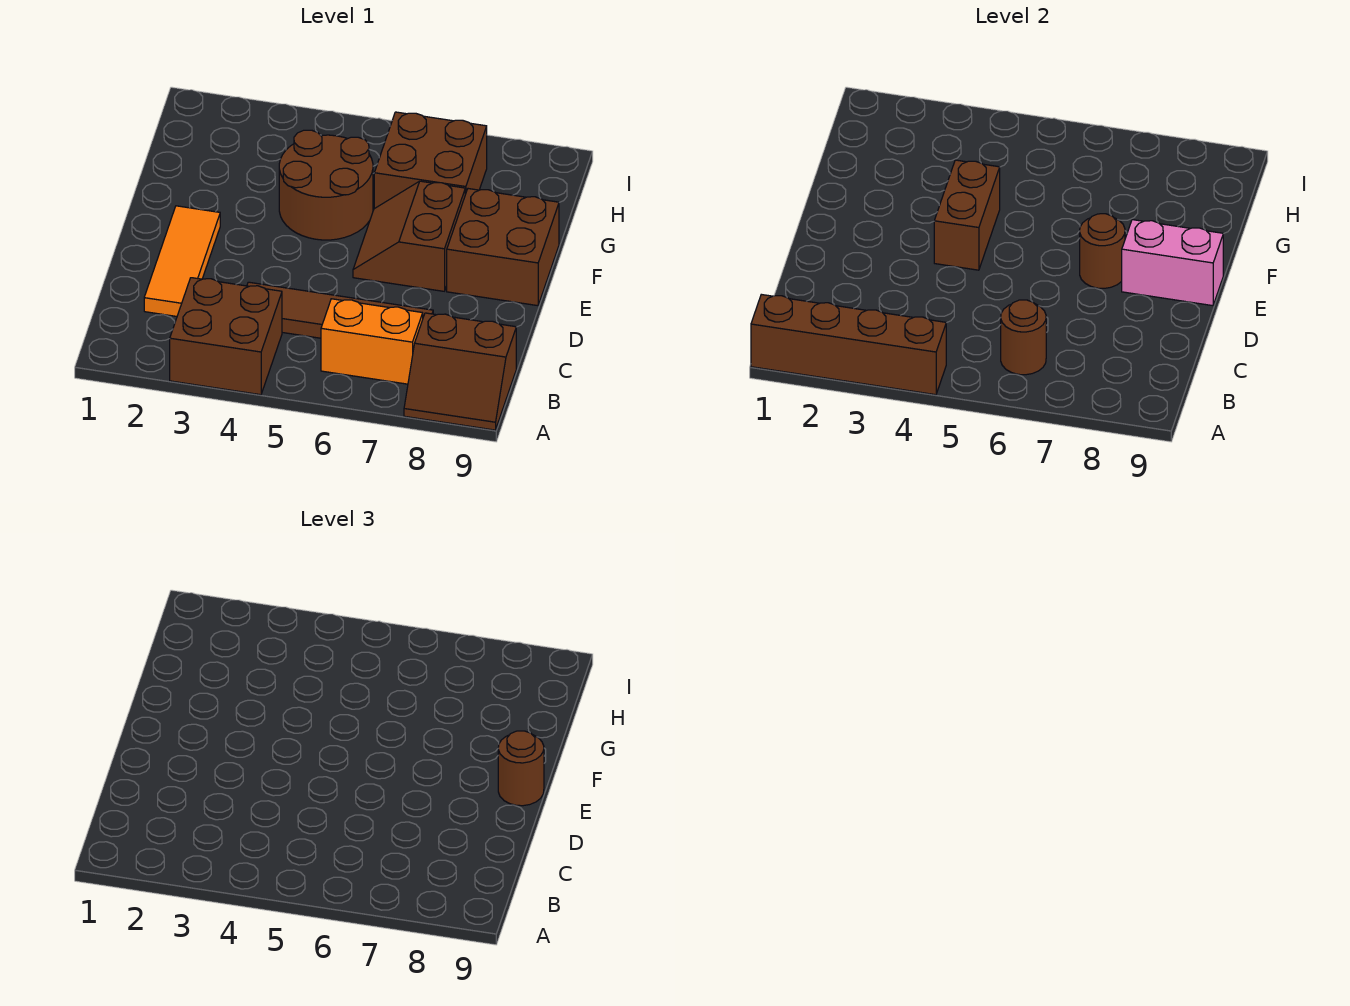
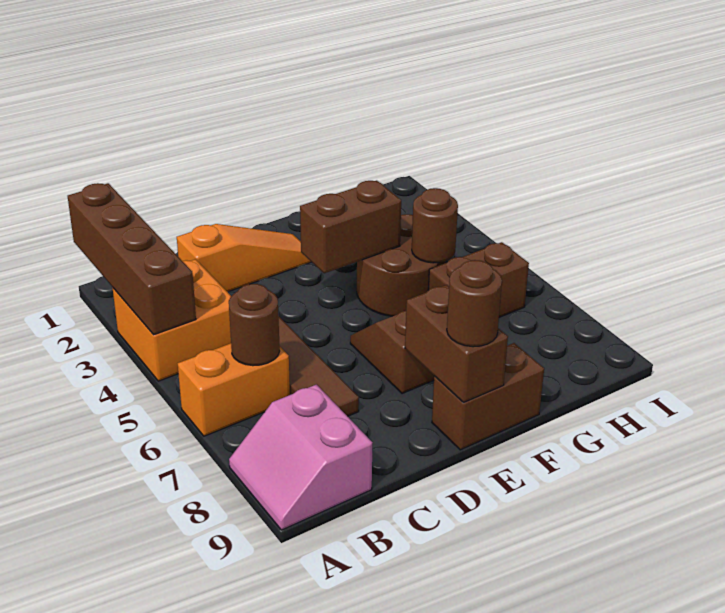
brown 2x2 brick [170,278,282,395] -> orange 2x2 brick [113,259,231,381]
brown 2x2 slope [404,313,516,430] -> pink 2x2 slope [229,385,373,530]
orange 1x2 brick [321,299,423,384] -> orange 1x2 brick turned to [178,343,290,436]
orange 1x3 tile [144,206,220,316] -> orange 1x3 slope [177,224,311,292]
brown 1x1 round brick [1080,214,1125,288] -> brown 1x1 round brick moved to [412,188,458,263]
brown 2x2 brick [447,189,559,306] -> brown 1x2 brick [432,343,544,450]
pink 1x2 brick [1122,220,1223,306] -> brown 1x2 brick [405,285,508,403]
brown 2x2 brick [374,112,487,209] -> brown 1x2 brick [428,242,529,317]

